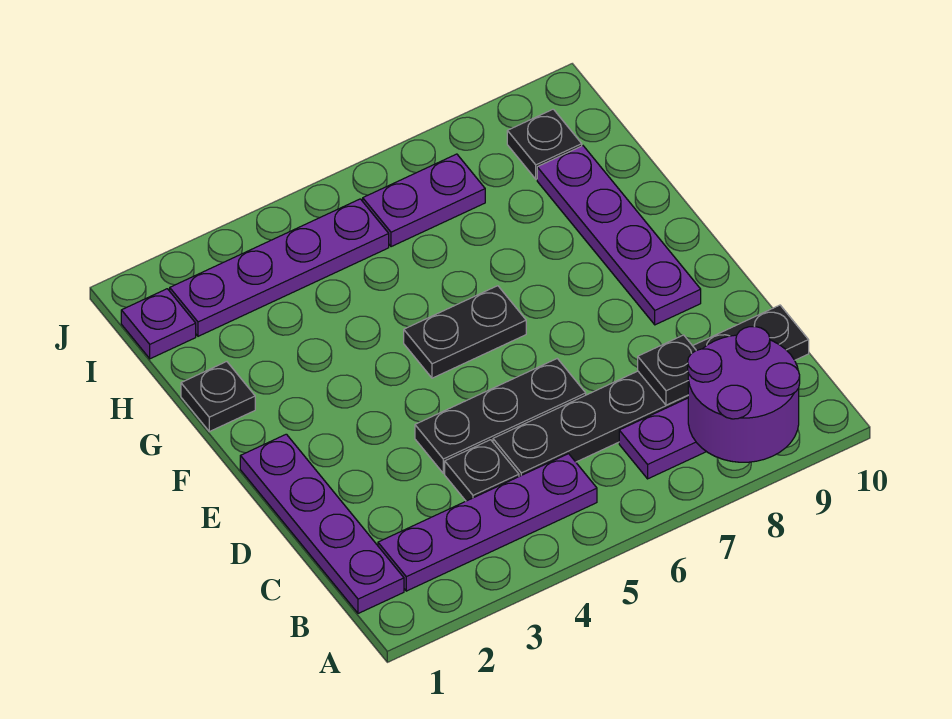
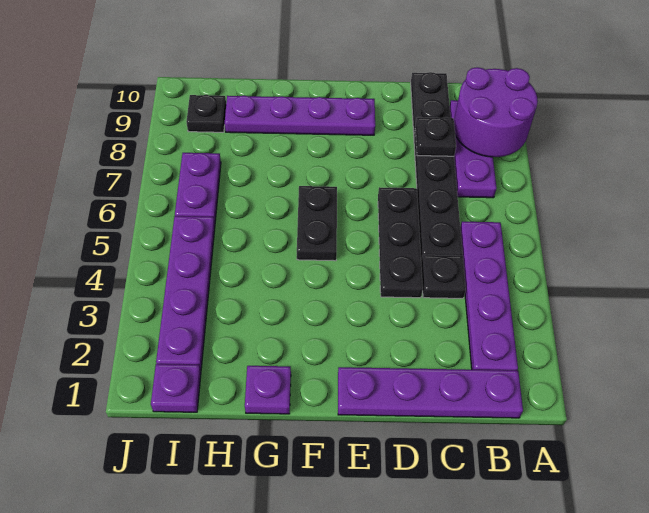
black 1x1 plate [181,362,255,432] -> purple 1x1 plate [245,366,291,414]

